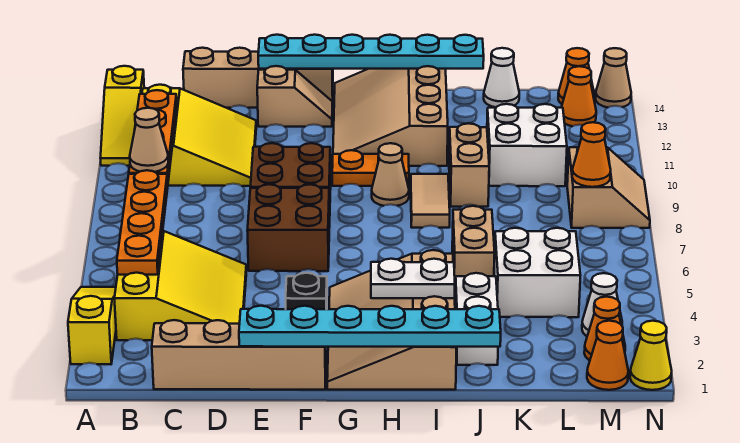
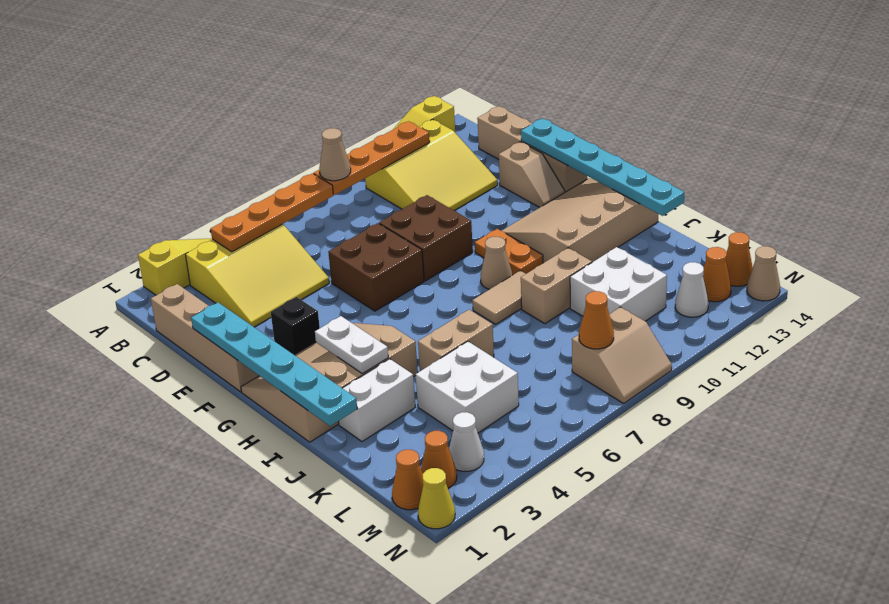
white 1x1 cone [484,48,519,107] -> white 1x1 cone moved to [675,262,709,317]

